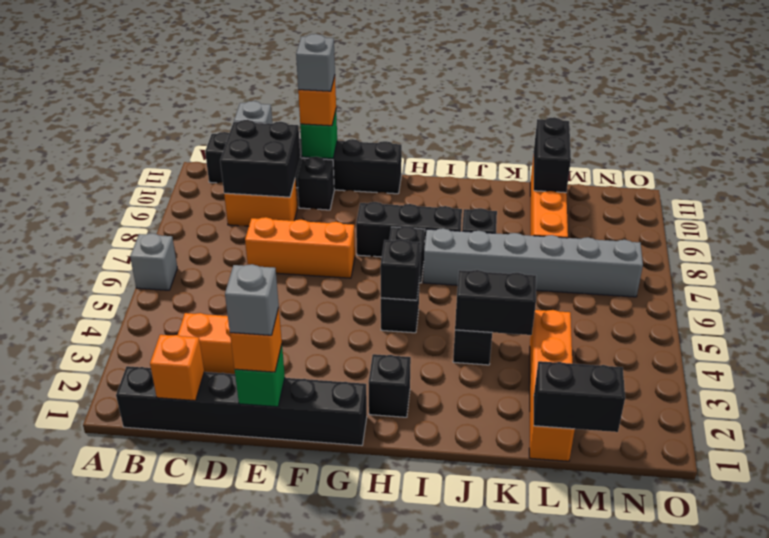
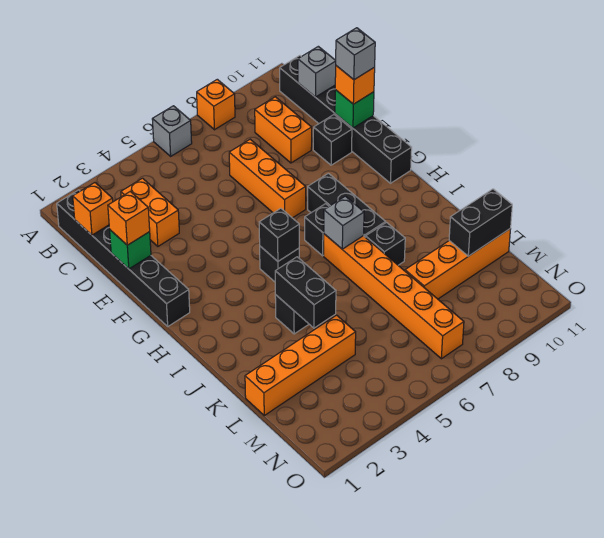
none -> orange 1x1 brick [197,79,235,130]
black 2x2 brick [220,120,300,197] -> none
grey 1x1 brick [225,264,279,335] -> grey 1x1 brick moved to [324,196,364,249]
black 1x1 brick [368,354,411,417] -> none
grey 1x6 brick [423,228,643,297] -> orange 1x6 brick [324,234,464,359]
black 1x2 brick [534,361,625,432] -> none

